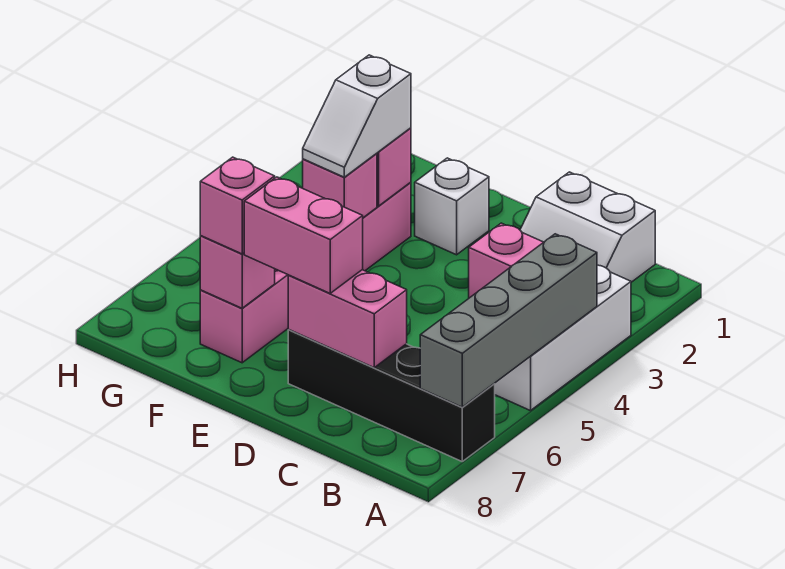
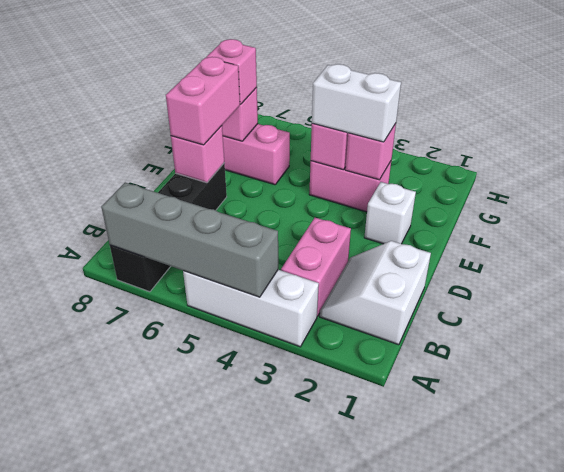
pink 1x2 brick [288,270,407,368] -> pink 1x1 brick [171,126,224,183]
white 1x2 slope [303,55,411,177] -> white 1x2 brick [312,64,401,142]

